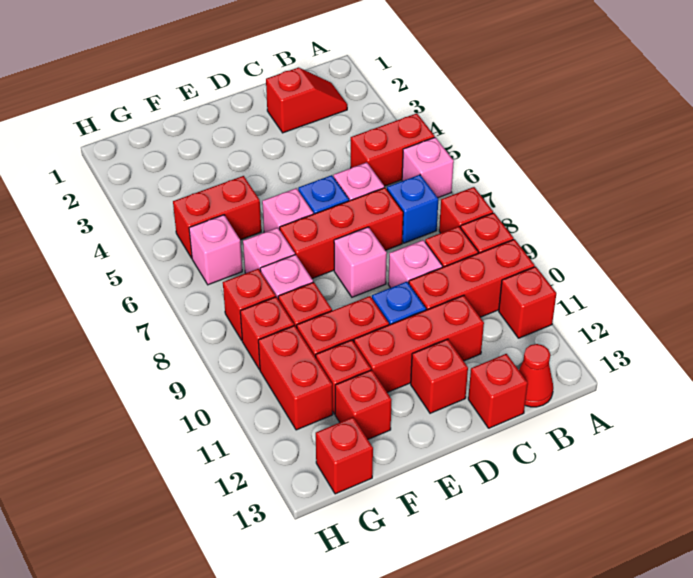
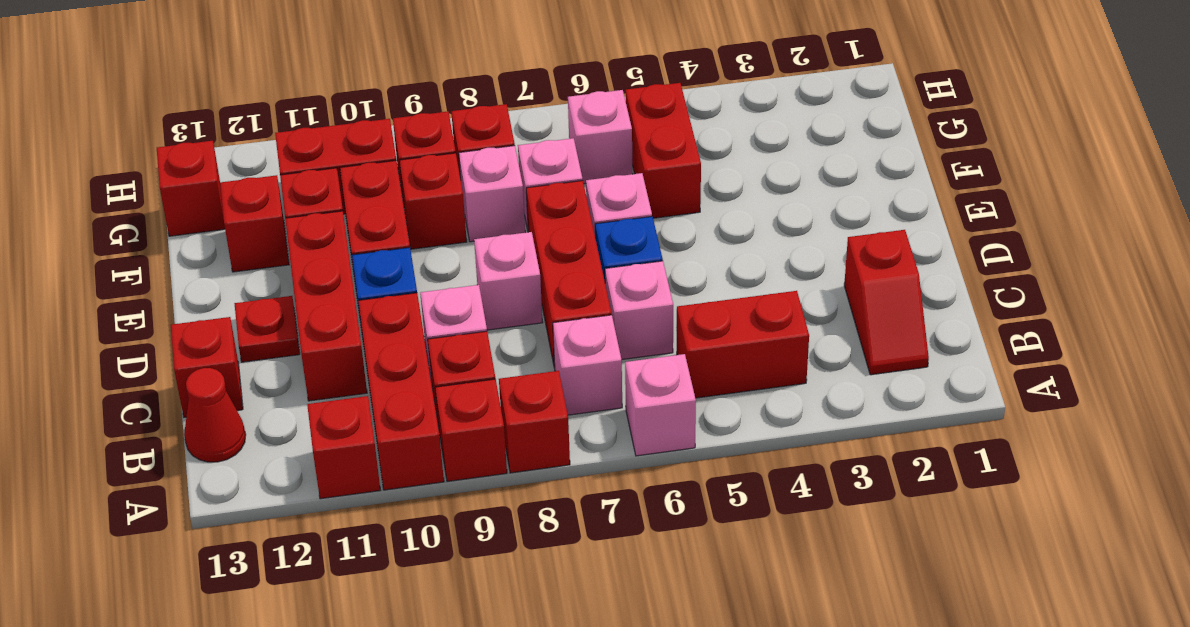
red 1x2 brick [351,113,435,186] -> red 1x2 brick turned to [677,291,809,398]
blue 1x1 brick [387,175,438,243] -> pink 1x1 brick [553,315,622,415]
red 1x1 brick [411,339,468,413] -> red 1x1 plate [234,296,300,362]

